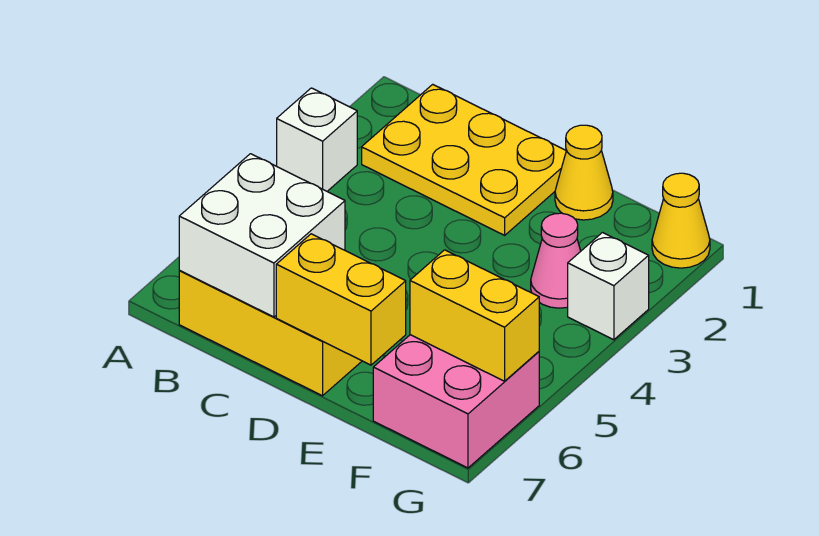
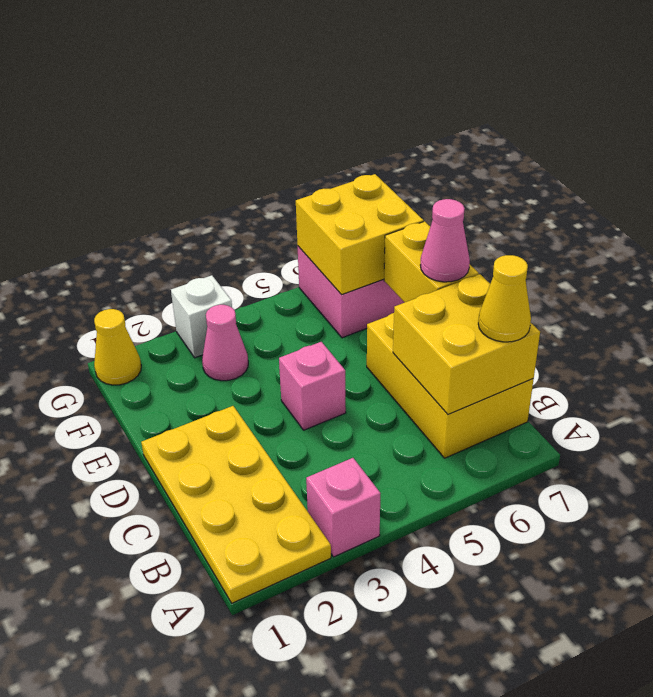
white 1x1 brick [277,88,357,191] -> pink 1x1 brick [306,458,381,557]
yellow 2x3 plate [362,84,566,235] -> yellow 2x4 plate [141,406,331,603]
white 2x2 brick [179,154,345,317] -> yellow 2x2 brick [393,274,540,415]
none -> pink 1x1 brick [279,342,346,430]
none -> pink 1x1 cone [421,199,470,282]
yellow 1x1 cone [555,125,613,220] -> yellow 1x1 cone moved to [478,255,531,342]
yellow 1x2 brick [410,250,539,381] -> yellow 2x2 brick [296,174,423,294]

